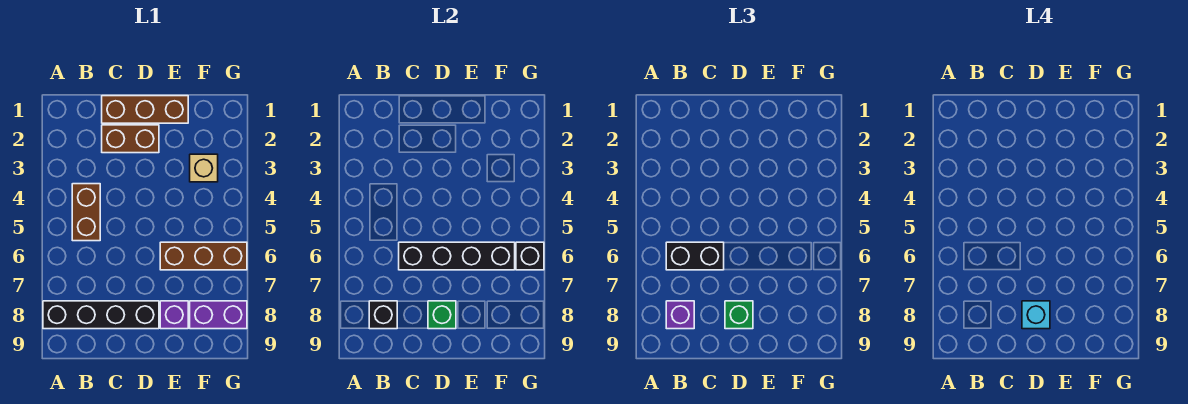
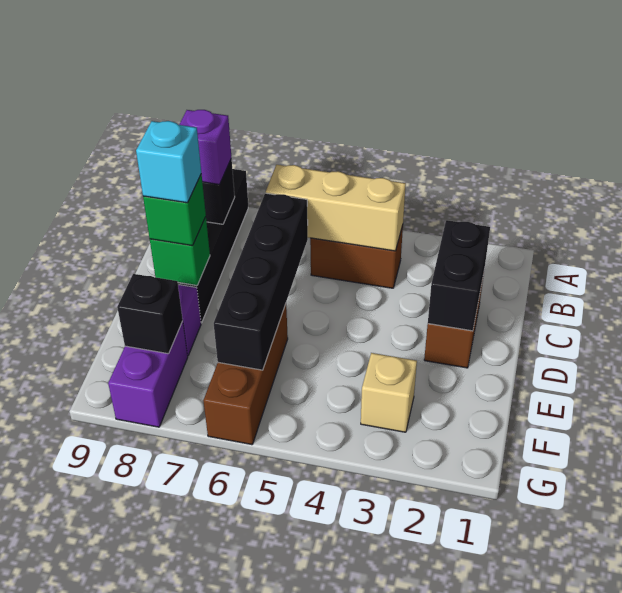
none -> tan 1x3 brick [266,165,406,251]
black 1x2 brick [666,242,724,270] -> black 1x2 brick moved to [428,220,490,331]
brown 1x3 brick [102,96,188,123] -> none
black 1x1 brick [516,242,544,270] -> black 1x1 brick moved to [117,274,183,354]

